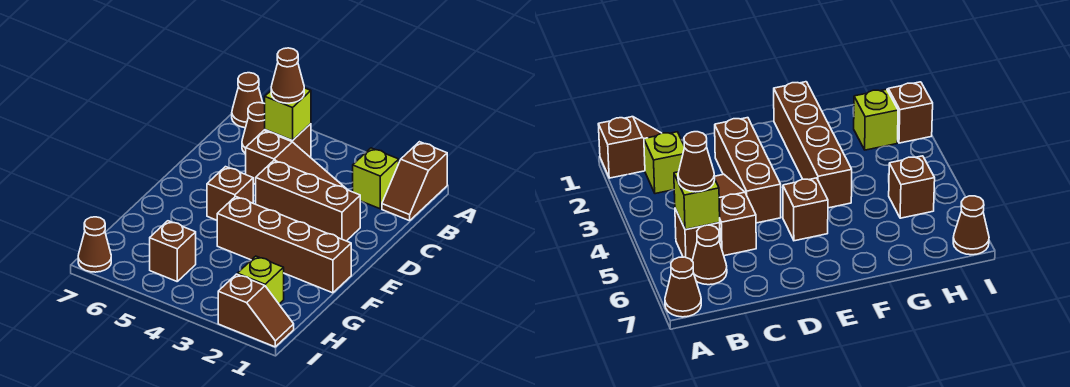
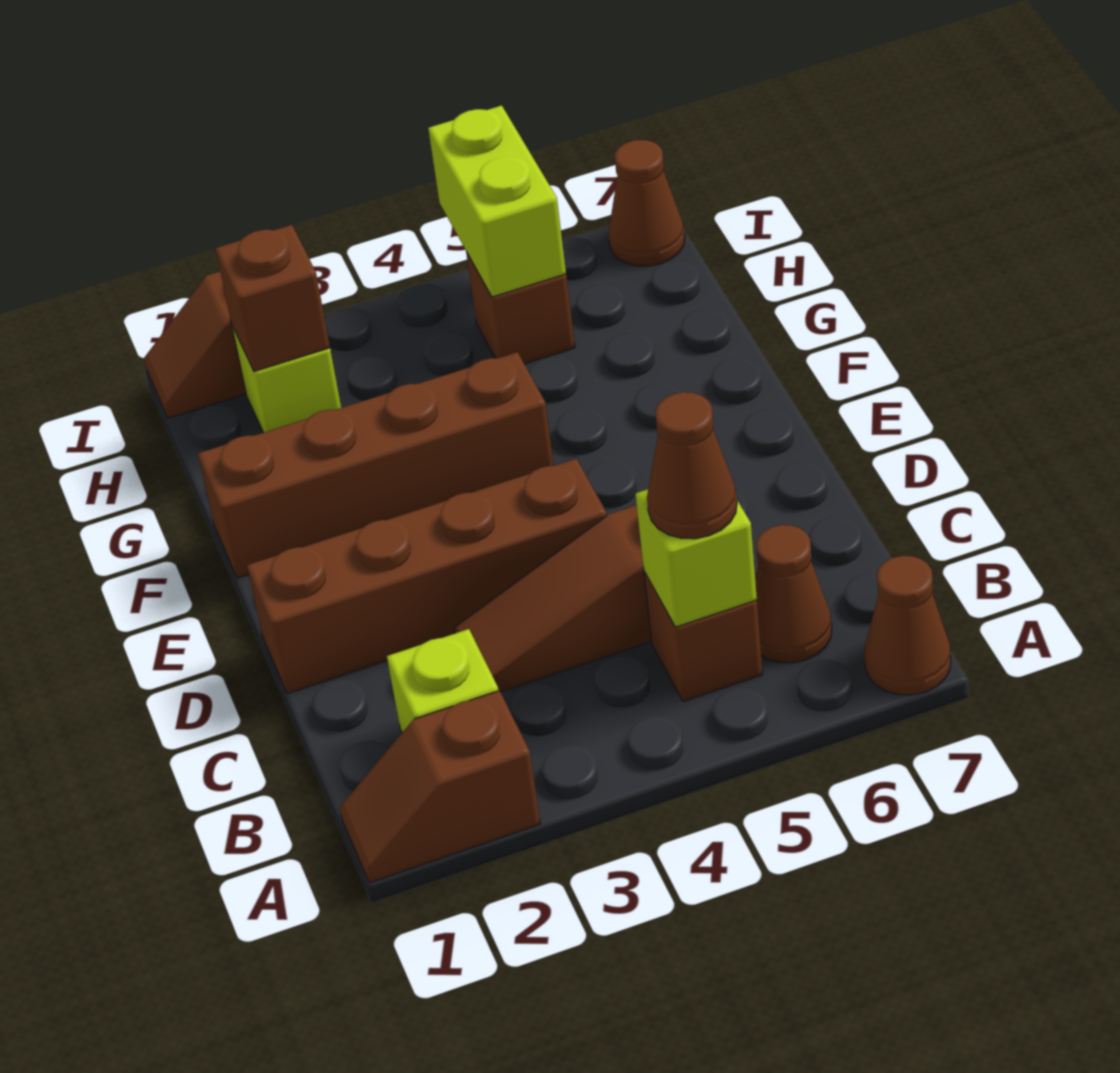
brown 1x2 slope [382,142,447,221] -> brown 1x2 slope turned to [339,691,540,883]
brown 1x3 brick [255,160,360,241] -> brown 1x4 brick [247,459,607,694]
brown 1x1 brick [207,167,253,220] -> brown 1x1 brick moved to [215,225,330,371]
none -> lime 1x2 brick [428,106,566,297]

